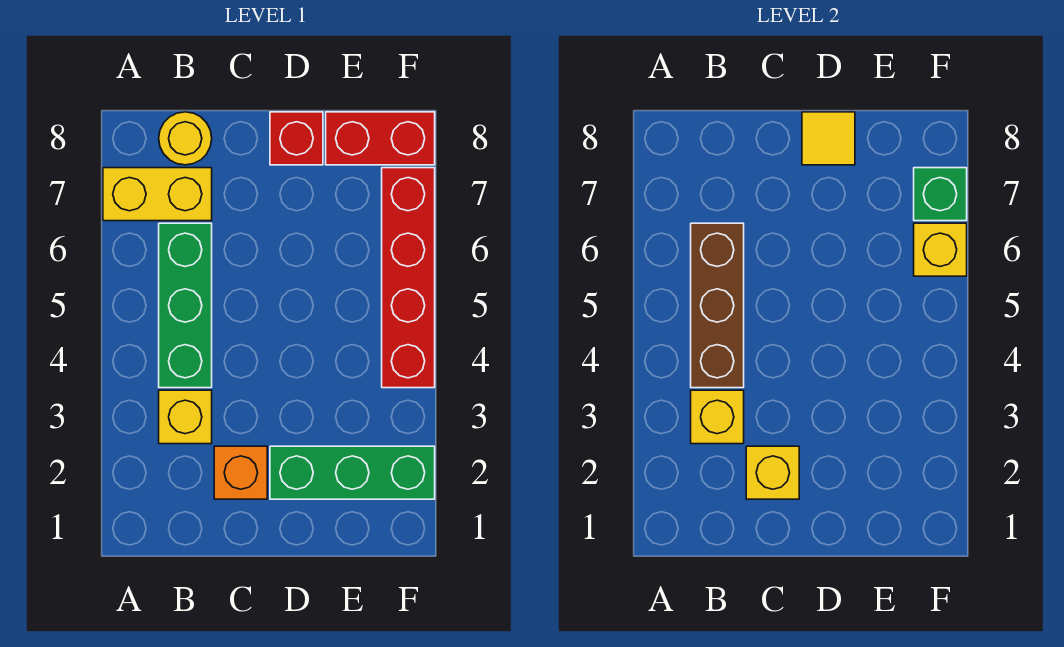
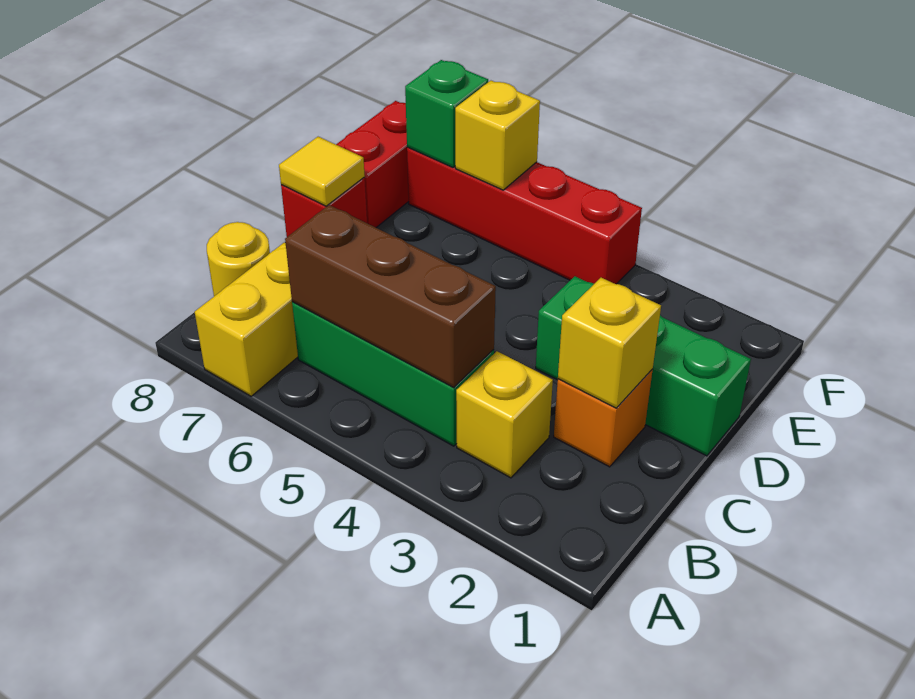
yellow 1x1 brick [691,390,744,444] -> none
green 1x3 brick [270,446,435,499] -> green 1x3 brick turned to [536,276,751,456]

